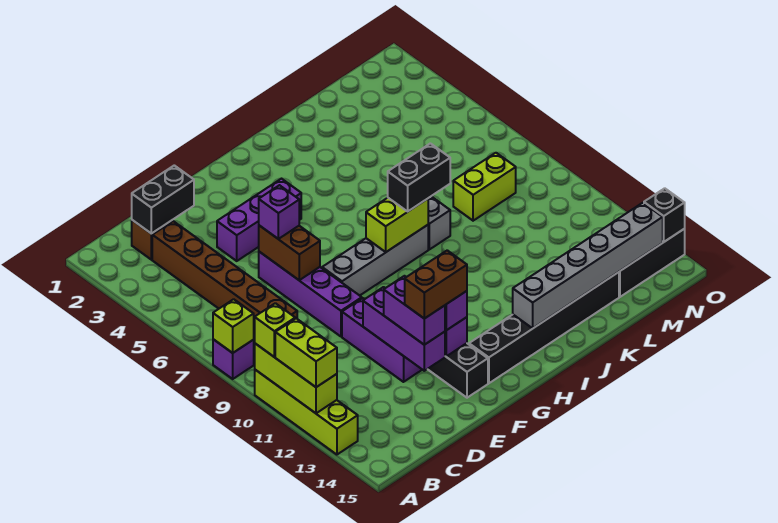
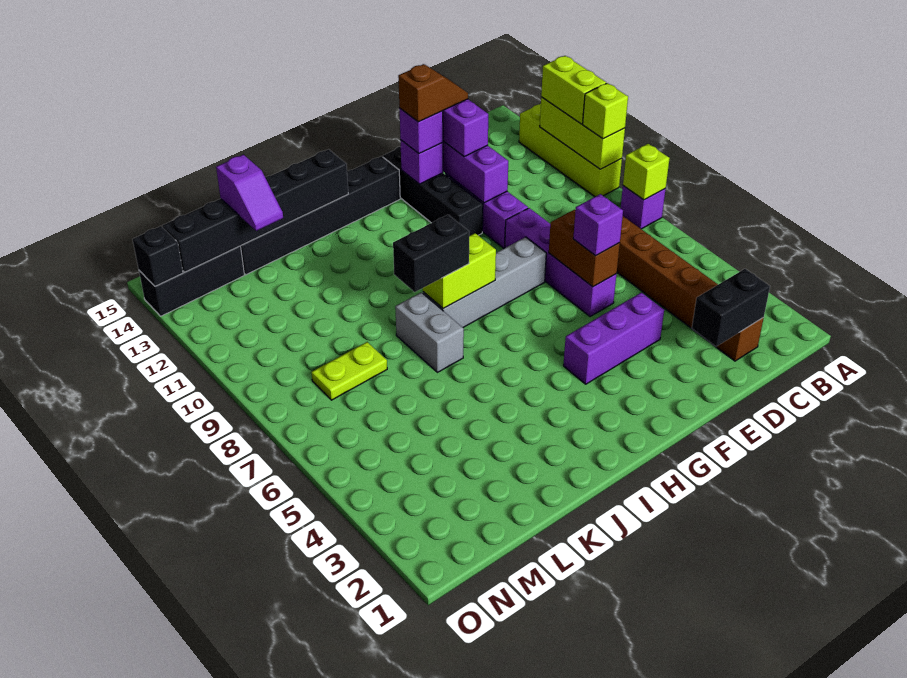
brown 1x2 brick [405,250,467,319] -> brown 1x2 slope [398,64,468,122]
grey 1x6 brick [513,203,663,328] -> black 1x6 brick [163,149,348,272]
lime 1x2 brick [453,153,516,221] -> lime 1x2 plate [311,342,387,400]
none -> purple 1x2 slope [216,155,283,231]

